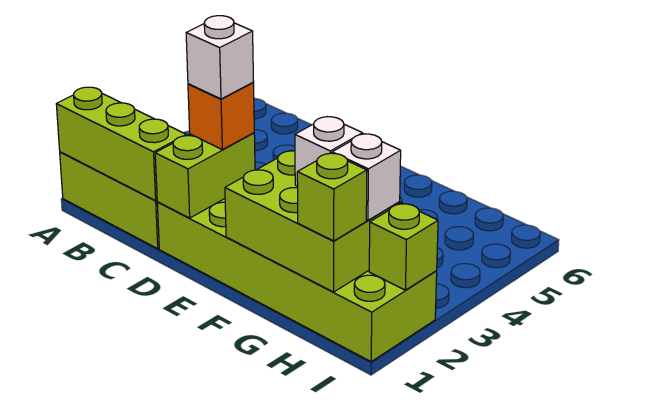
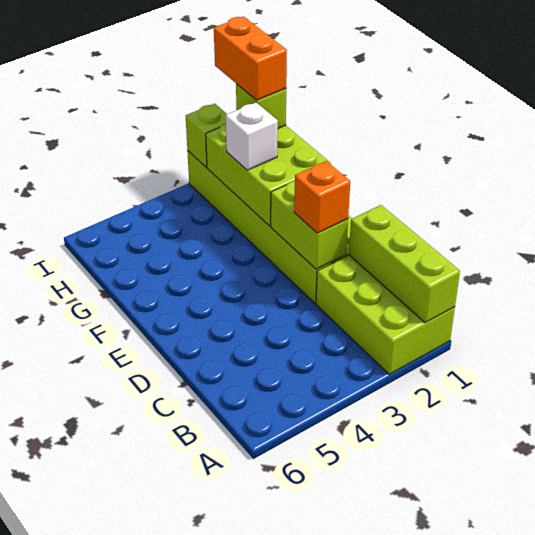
lime 1x2 brick [155,133,255,218] -> lime 1x2 brick turned to [271,181,348,269]
white 1x1 brick [186,16,254,99] -> none
none -> orange 1x2 brick [214,17,287,100]
white 1x1 brick [332,134,401,220] -> none

